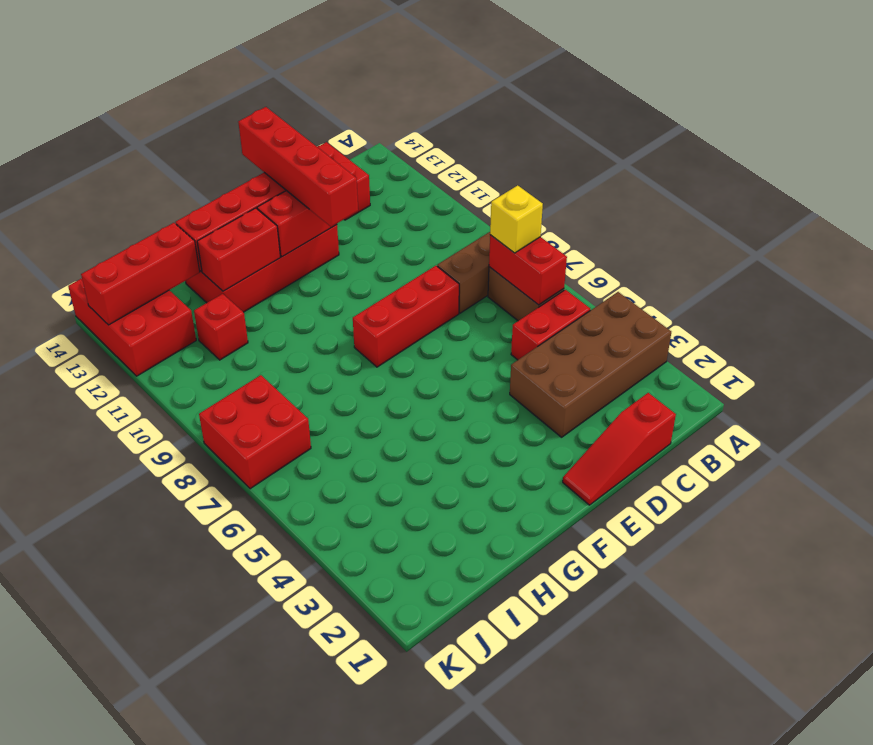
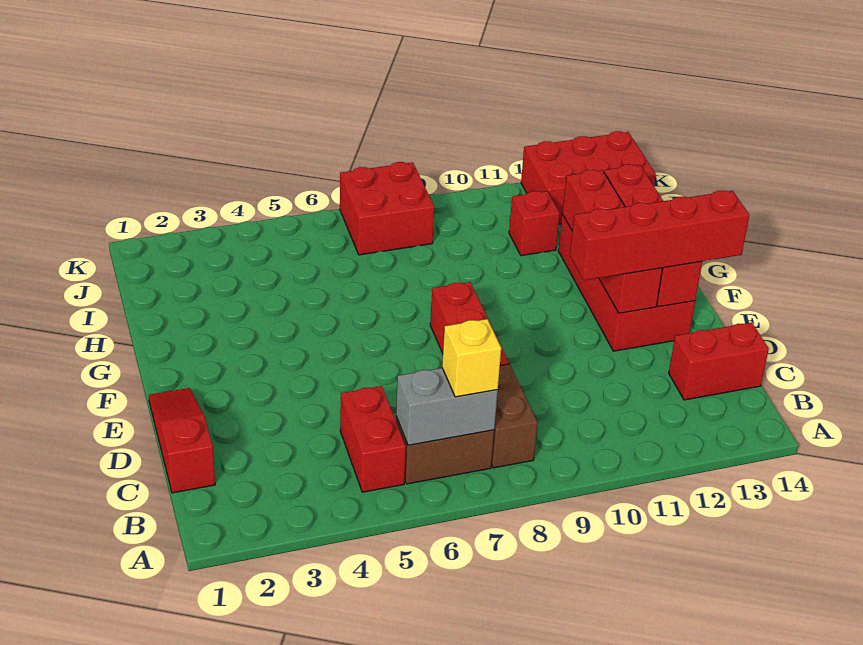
brown 2x4 brick [510,292,671,437] -> none
red 1x2 brick [489,235,567,305] -> grey 1x2 brick [396,368,498,445]
red 1x3 brick [81,223,200,325] -> none

